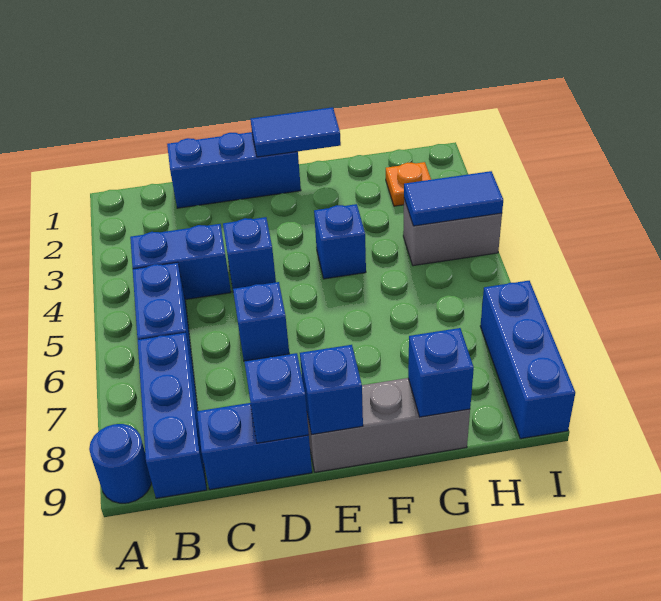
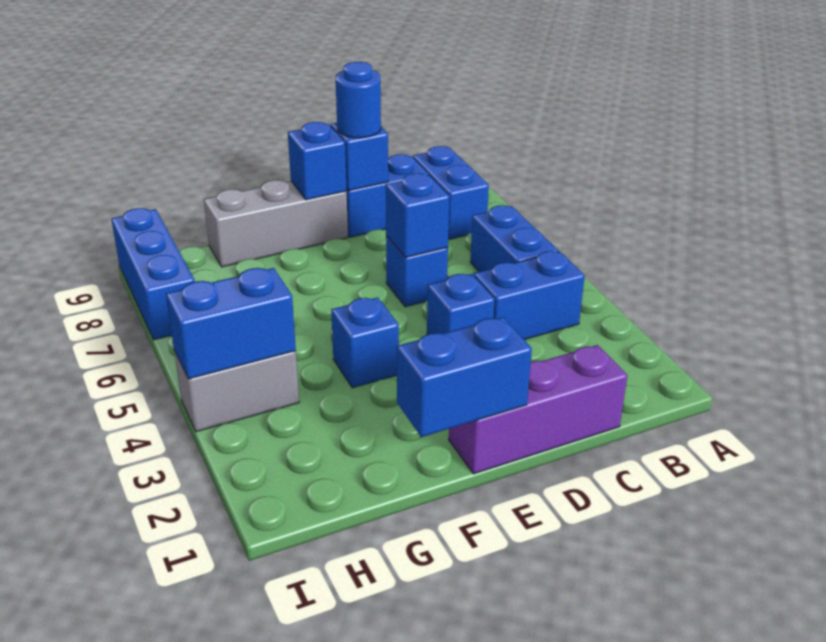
blue 1x1 round brick [89,424,151,503] -> blue 1x1 round brick moved to [336,62,381,138]
blue 1x3 brick [138,333,207,498] -> blue 1x2 brick [413,146,489,239]
blue 1x3 brick [167,132,301,208] -> purple 1x3 brick [449,345,627,474]
blue 1x2 tile [251,107,341,157] -> blue 1x2 brick [397,317,532,437]
blue 1x1 brick [408,328,474,417] -> blue 1x1 brick moved to [386,173,450,258]
orange 1x1 plate [386,162,431,206] -> none
blue 1x2 tile [404,171,503,226] -> blue 1x2 brick [166,268,296,379]

